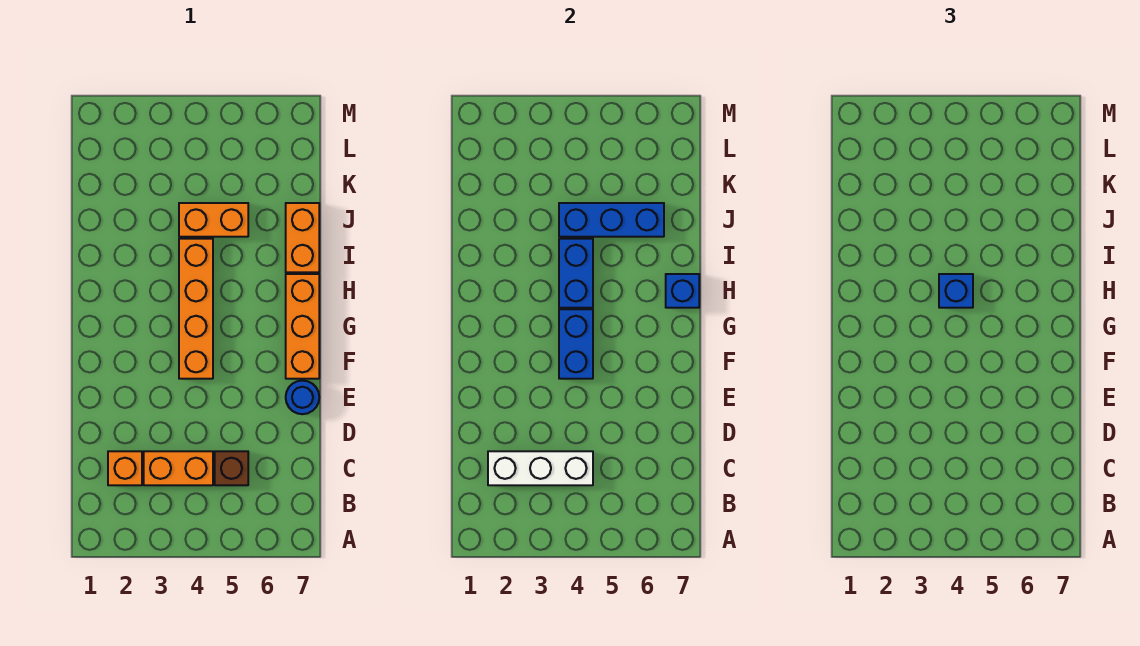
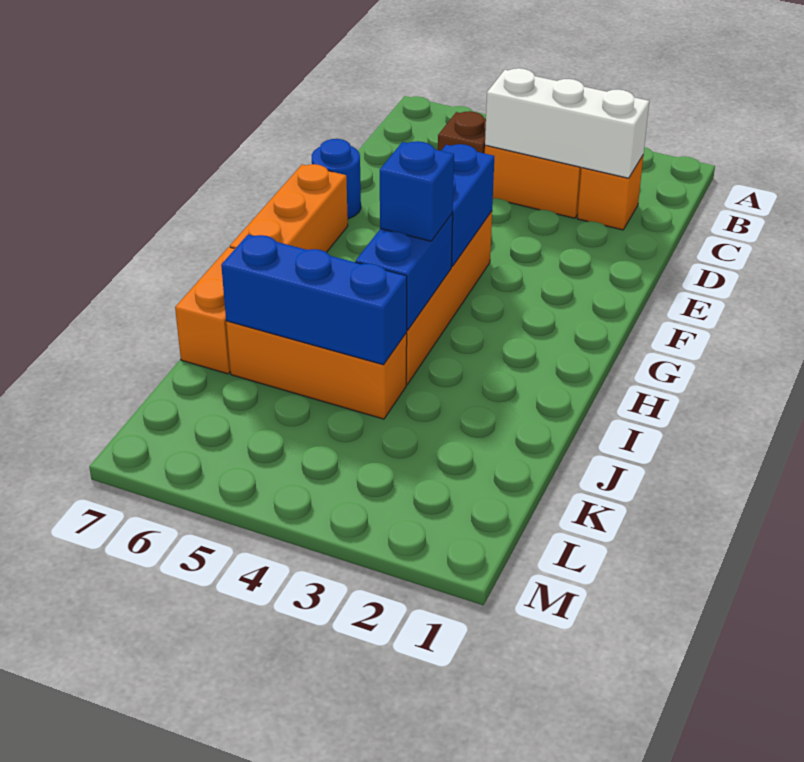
blue 1x1 brick [666,274,699,308] -> none
orange 1x2 brick [179,203,248,237] -> orange 1x3 brick [226,321,407,419]

